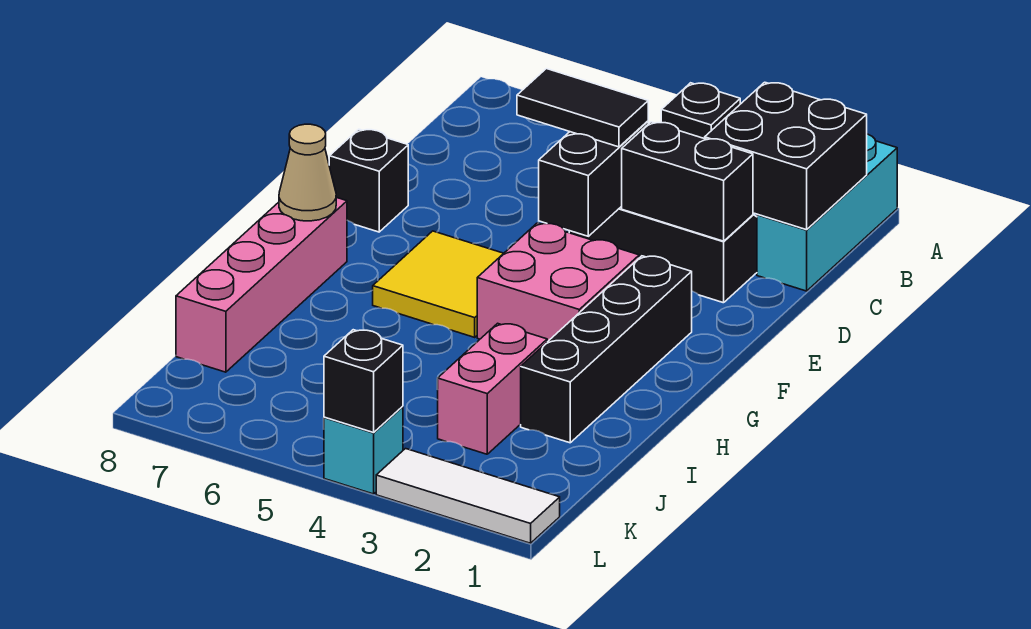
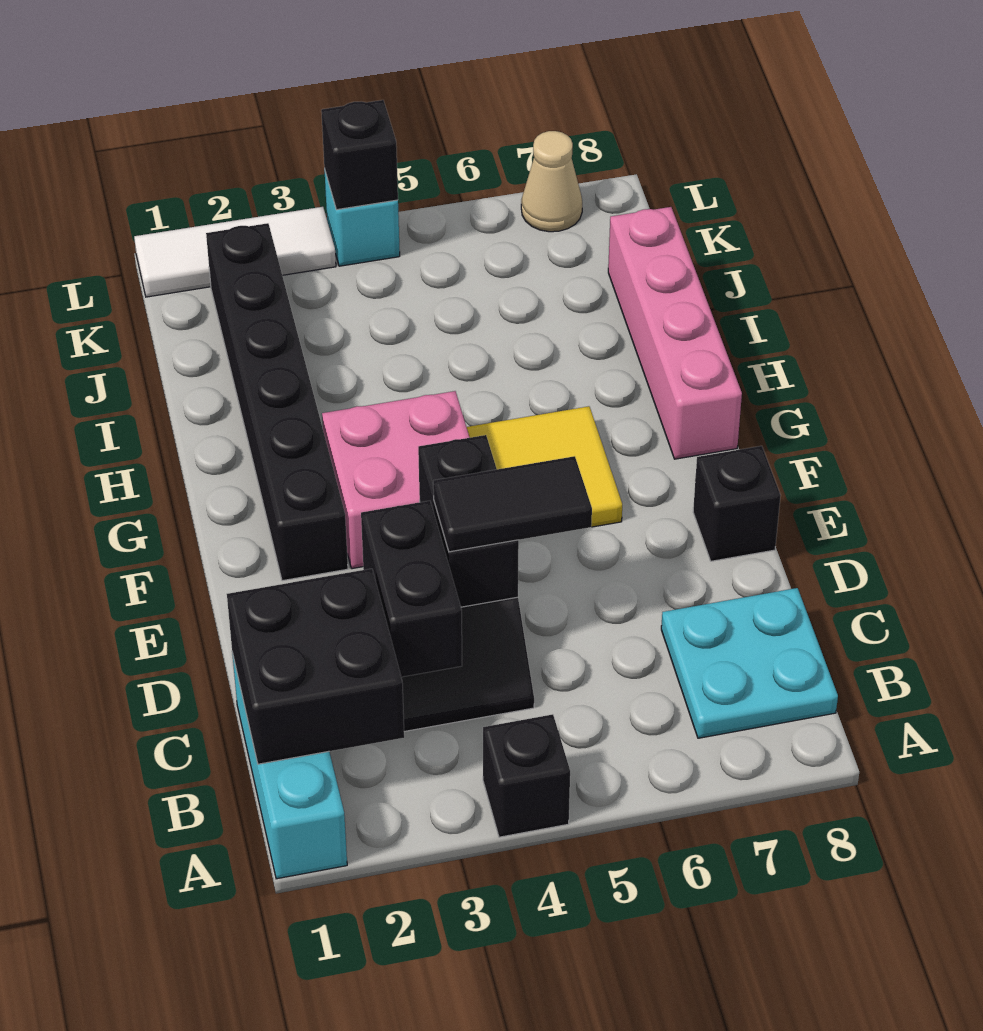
none -> cyan 2x2 plate [661,588,838,738]
black 1x2 brick [622,122,753,241] -> black 1x2 brick turned to [361,501,462,677]
black 1x4 brick [521,256,692,443] -> black 1x6 brick [206,223,348,581]
tan 1x1 cone [279,124,336,221] -> tan 1x1 cone moved to [521,131,582,232]
pink 1x2 brick [437,323,547,454] -> none

